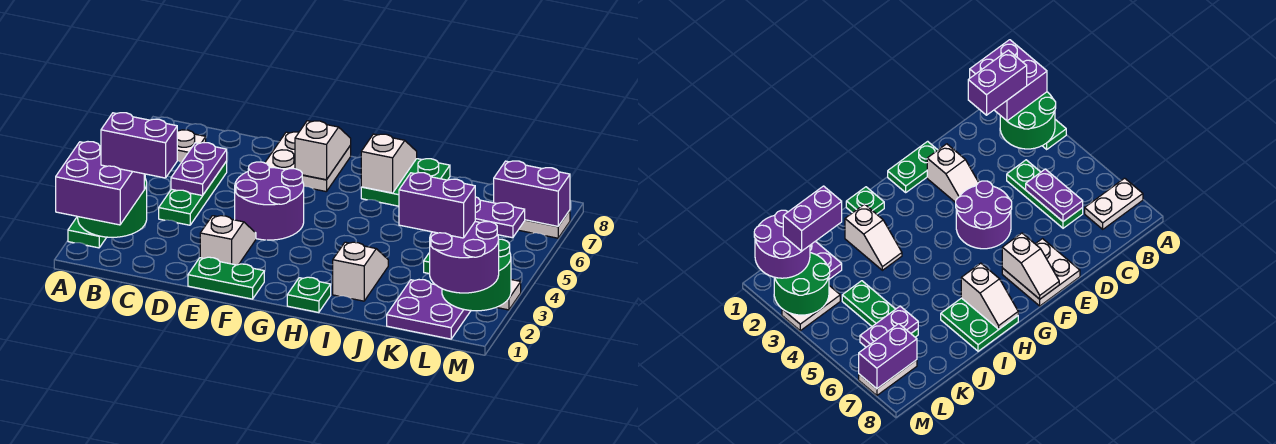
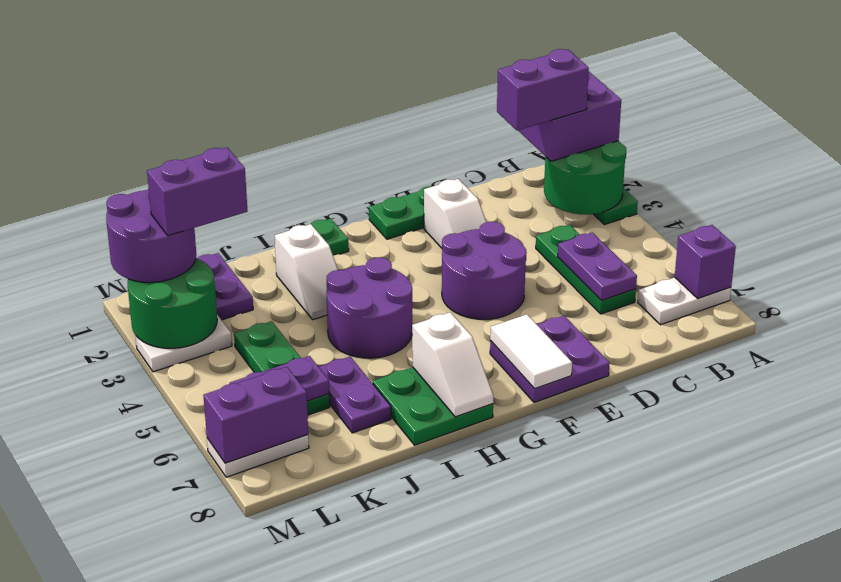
none -> purple 1x1 brick [675,225,736,298]
white 2x2 plate [265,132,351,192] -> purple 2x2 plate [490,315,610,402]
white 1x2 slope [295,121,351,180] -> white 1x2 tile [490,314,572,389]
none -> purple 2x2 round brick [326,258,412,358]
none -> purple 1x2 plate [319,357,391,433]

